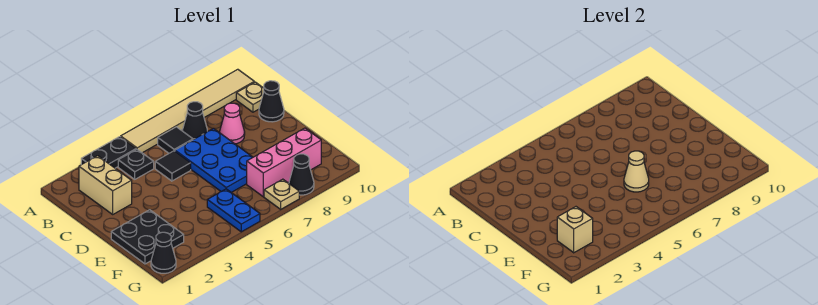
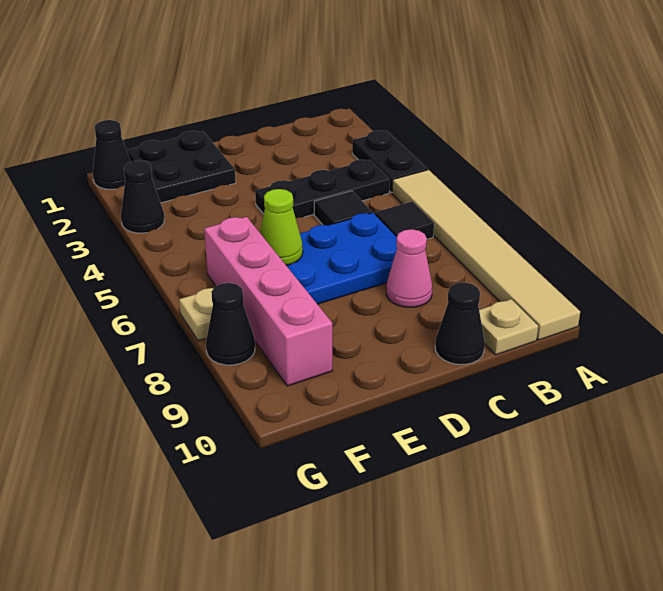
tan 1x2 brick [79,156,132,214] -> none
black 1x1 plate [118,149,154,179] -> black 1x3 plate [255,160,390,218]
black 1x1 cone [183,102,207,140] -> black 1x1 cone moved to [121,160,164,233]
tan 1x1 cone [624,151,649,192] -> lime 1x1 cone [260,189,303,265]
tan 1x1 brick [557,207,593,253] -> none
blue 1x2 plate [207,189,260,232] -> none
pink 1x3 brick [247,128,321,197] -> pink 1x4 brick [204,217,332,386]

